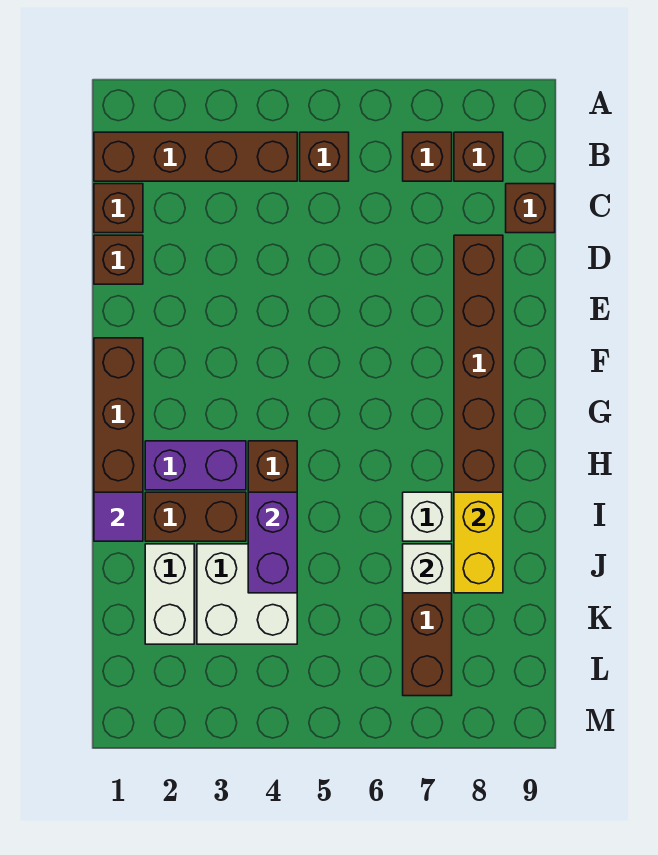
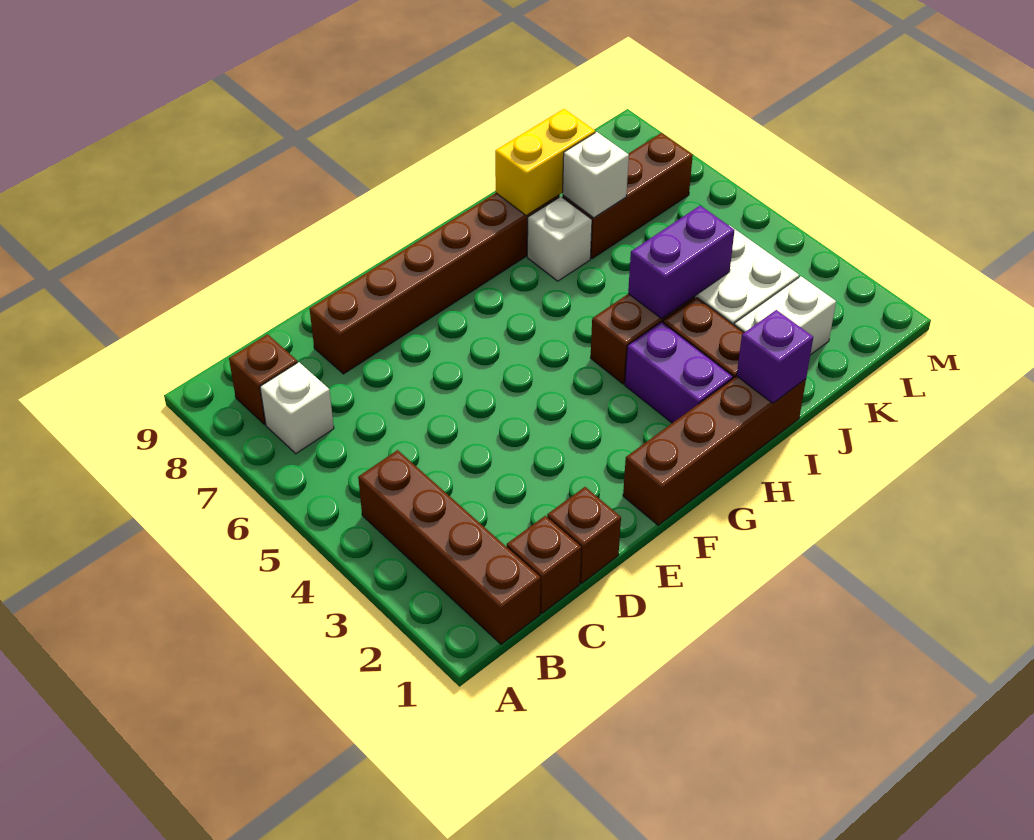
brown 1x1 brick [300,132,349,181] -> none
brown 1x1 brick [403,132,452,181] -> white 1x1 brick [260,362,334,454]
brown 1x1 brick [506,184,555,233] -> none
purple 1x1 tile [94,492,143,541] -> purple 1x1 brick [737,310,813,403]

